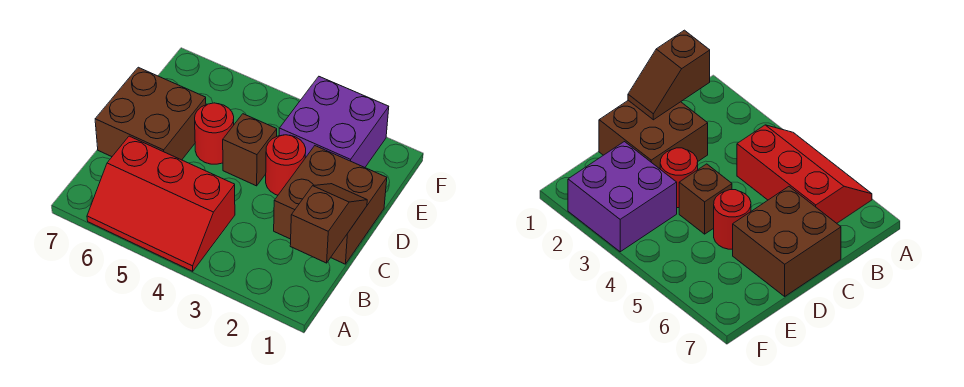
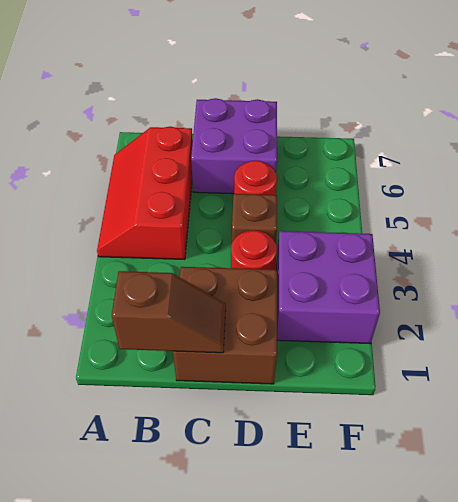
brown 2x2 brick [95,67,206,160] -> purple 2x2 brick [191,98,277,194]

